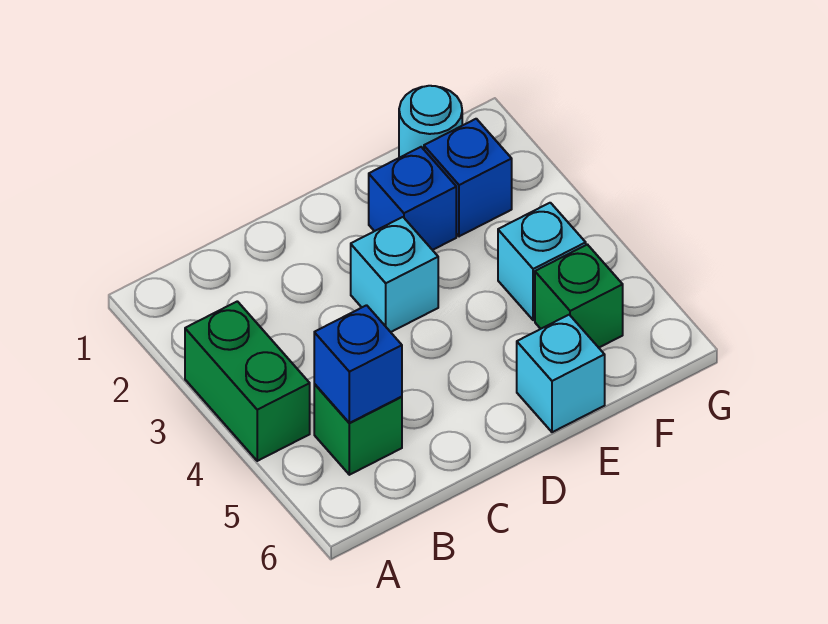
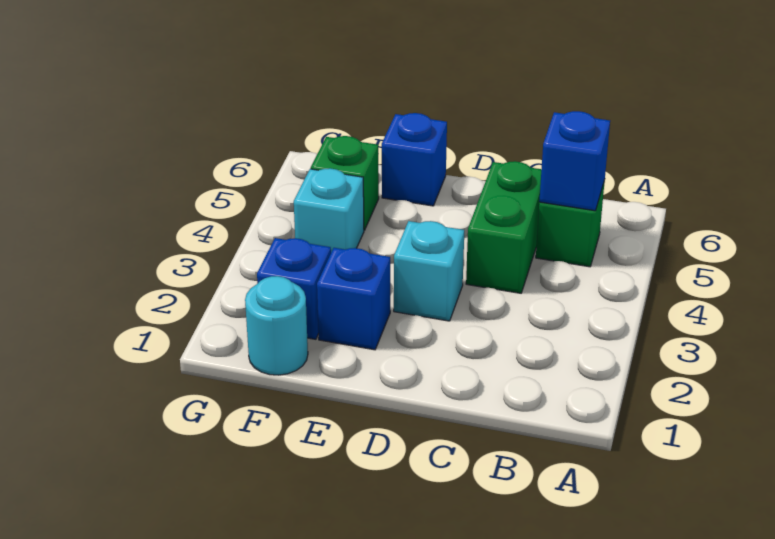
green 1x2 brick [185,301,310,461] -> green 1x2 brick moved to [466,161,541,293]
cyan 1x1 brick [517,315,605,432] -> blue 1x1 brick [382,113,447,206]

